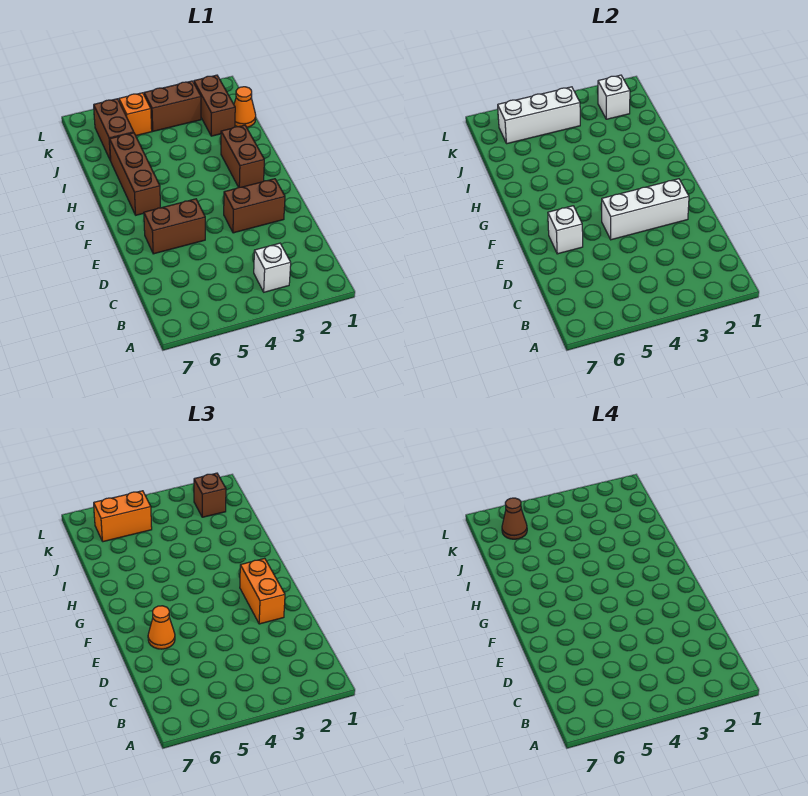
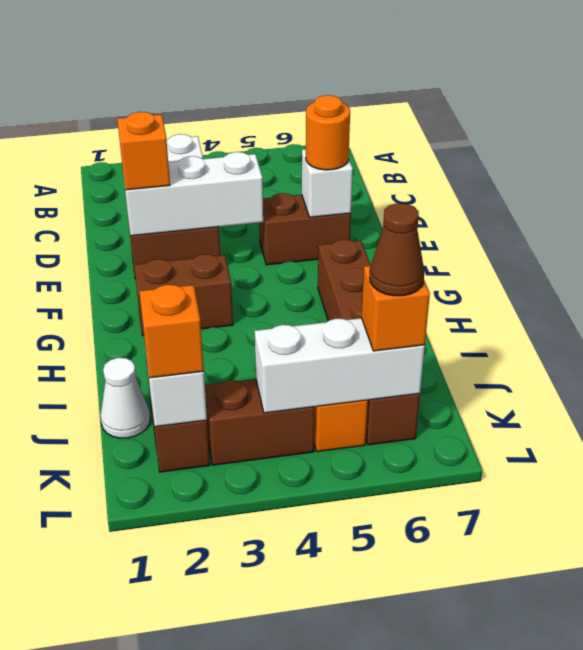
orange 1x2 brick [240,558,285,624] -> orange 1x1 brick [117,112,170,190]
orange 1x1 cone [148,606,175,649] -> orange 1x1 round brick [306,95,350,170]
brown 1x2 brick [221,125,264,187] -> brown 1x2 brick turned to [134,254,233,336]
orange 1x1 cone [234,87,256,127] -> white 1x1 cone [100,358,150,438]
brown 1x1 brick [194,473,226,517] -> orange 1x1 brick [139,285,204,378]
orange 1x2 brick [94,491,152,542] -> orange 1x1 brick [361,266,430,351]

